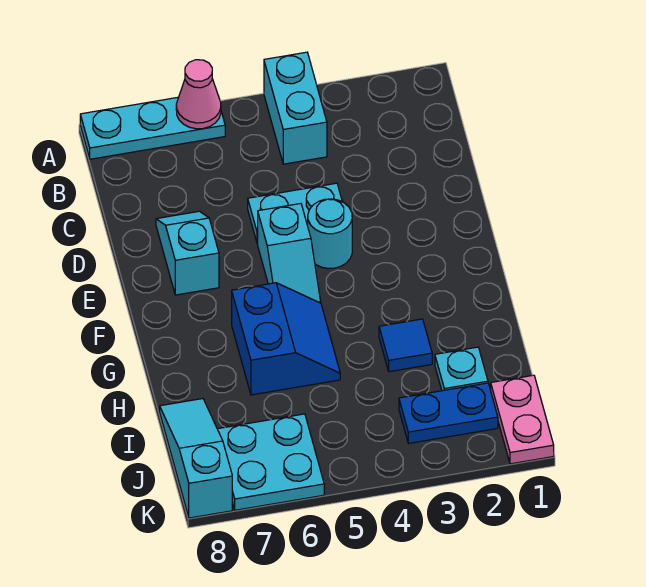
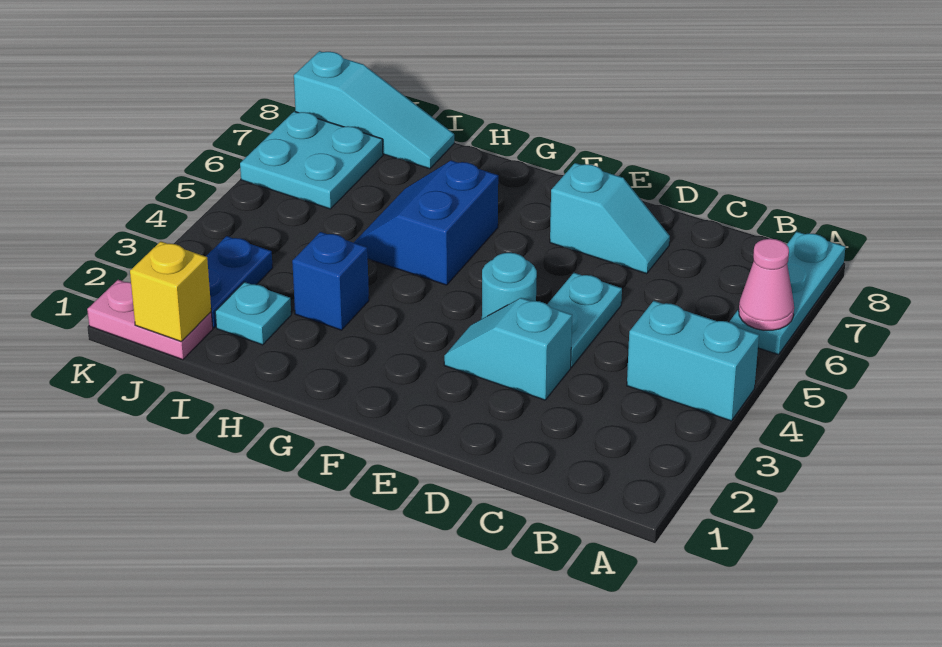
cyan 1x2 slope [258,204,321,303] -> cyan 1x2 slope moved to [444,298,572,400]
blue 2x2 slope [232,283,340,395] -> blue 2x2 slope turned to [354,161,498,285]
blue 1x1 tile [379,319,432,372] -> blue 1x1 brick [292,232,369,330]
none -> yellow 1x1 brick [130,241,211,341]

